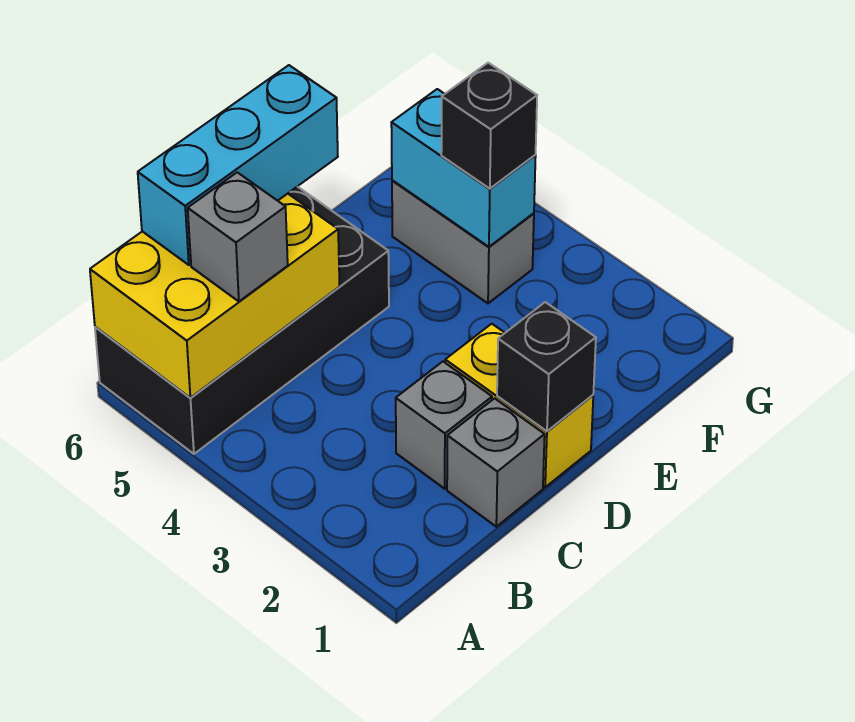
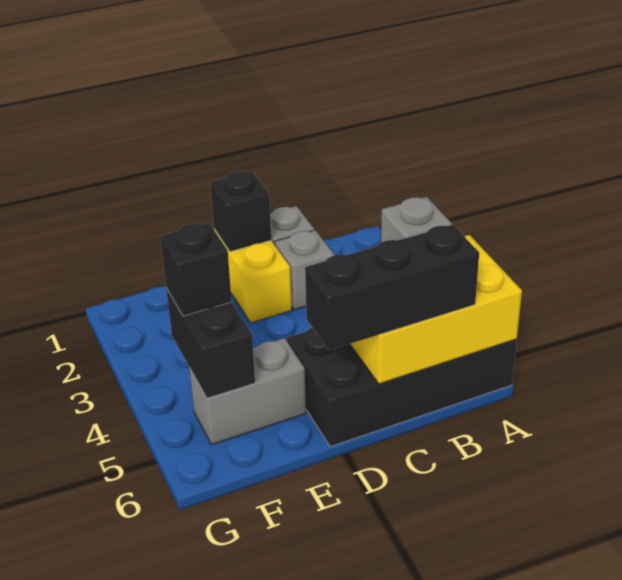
cyan 1x3 brick [138,65,338,265] -> black 1x3 brick [305,225,479,350]
grey 1x2 brick [392,180,534,303] -> grey 1x2 brick turned to [189,338,306,445]
cyan 1x2 brick [391,89,536,247] -> black 1x2 brick [166,288,255,398]

